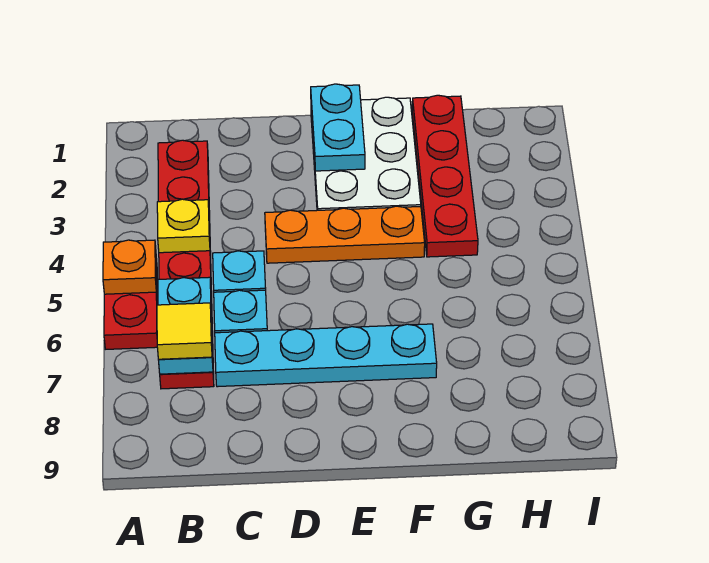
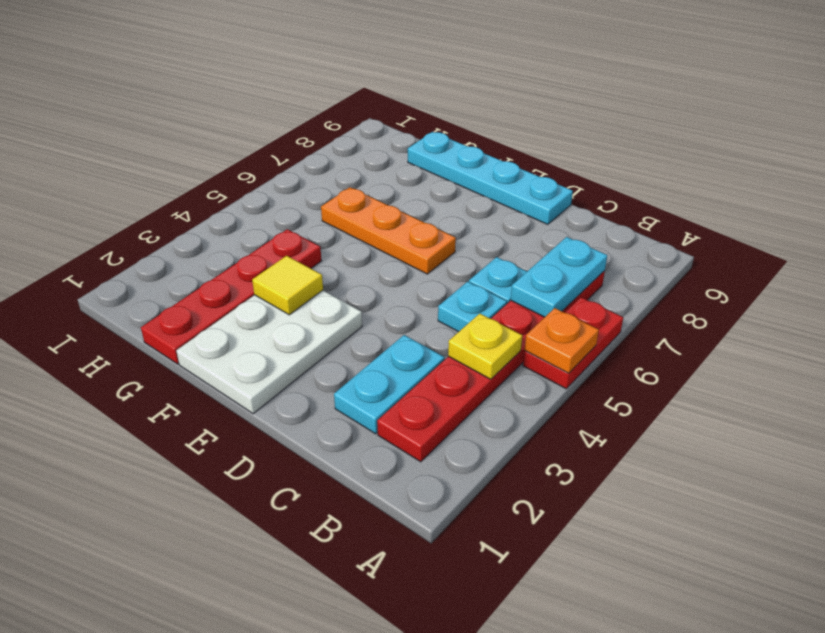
yellow 1x1 tile [157,303,212,359] -> yellow 1x1 tile moved to [252,256,323,315]
cyan 1x4 plate [215,324,437,387] -> cyan 1x4 plate moved to [408,132,573,225]
orange 1x3 plate [265,206,425,263] -> orange 1x3 plate moved to [321,187,456,274]
cyan 1x2 plate [311,84,365,171] -> cyan 1x2 plate moved to [334,335,444,434]

